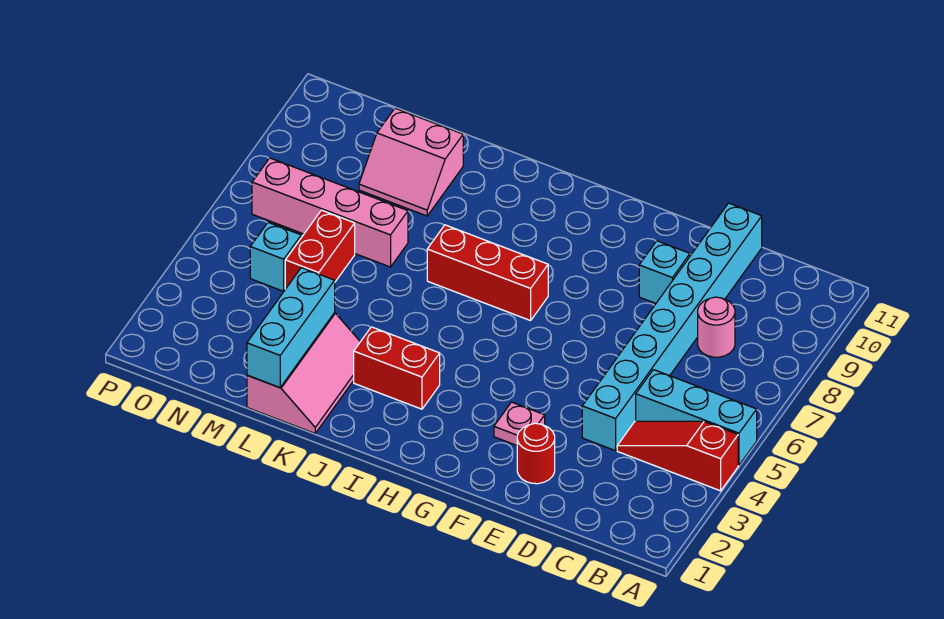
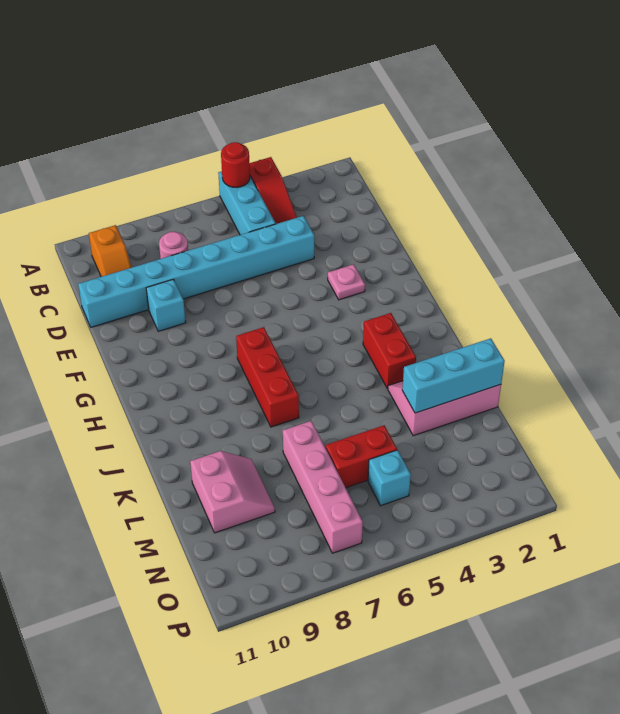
none -> orange 1x2 slope [89,225,132,277]
red 1x1 round brick [517,423,555,484] -> red 1x1 round brick moved to [221,142,250,187]

